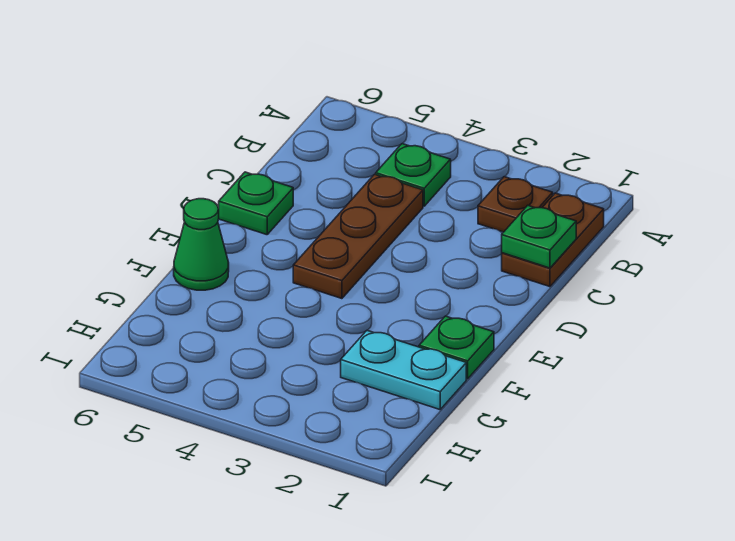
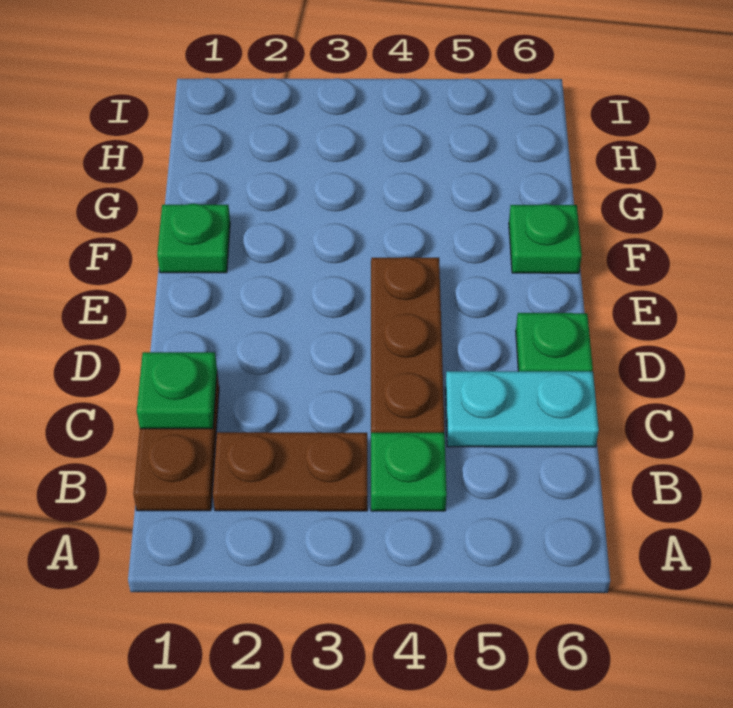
brown 1x1 plate [478,177,553,232] -> brown 1x2 plate [213,432,367,511]
green 1x1 cone [174,199,229,290] -> green 1x1 plate [509,204,582,273]
cyan 1x2 plate [341,330,466,410] -> cyan 1x2 plate moved to [445,371,599,447]

